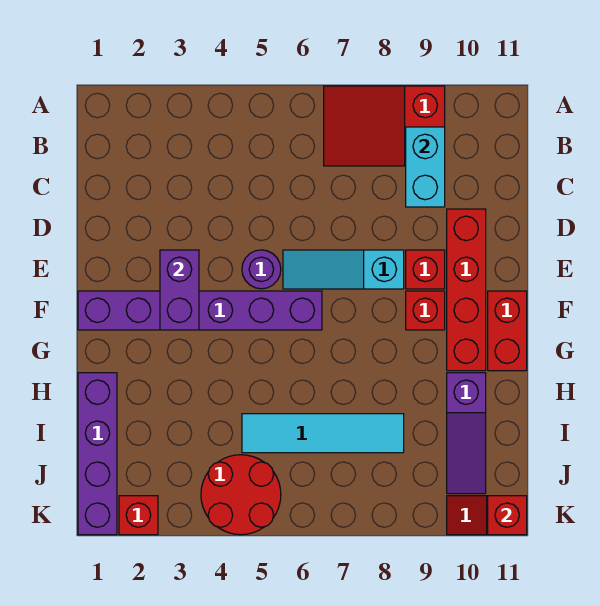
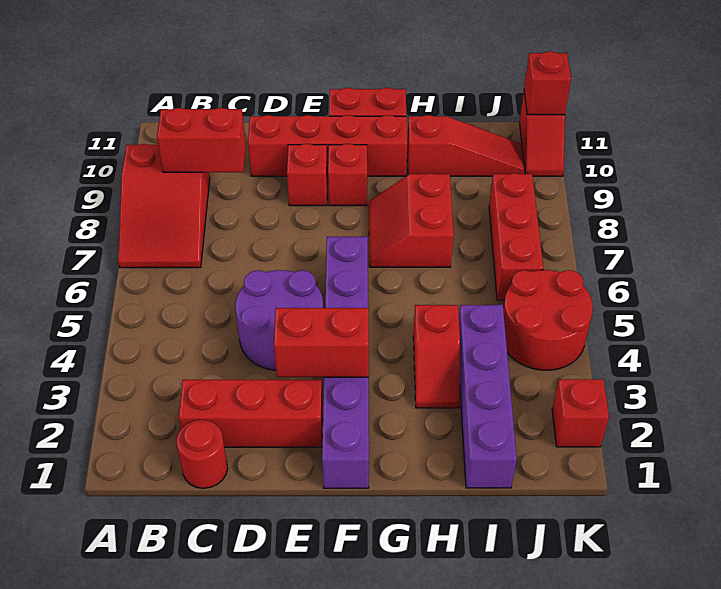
cyan 1x2 brick [406,127,445,207] -> red 1x2 brick [157,108,246,172]
none -> red 1x1 round brick [176,420,228,488]
none -> red 1x3 brick [179,380,323,447]
purple 1x2 brick [160,250,199,330] -> red 1x2 brick [274,308,369,377]
purple 1x1 round brick [242,250,281,289] -> purple 2x2 round brick [235,270,323,370]
cyan 1x3 slope [283,250,404,289] -> none
none -> red 2x2 slope [369,173,454,267]
purple 1x4 brick [78,373,117,535] -> purple 1x4 brick turned to [459,305,517,488]
none -> red 1x2 slope [413,305,460,408]
purple 1x3 slope [447,373,486,494] -> red 1x3 slope [407,115,525,176]
cyan 1x4 tile [242,414,404,453] -> none
none -> red 1x3 brick [489,173,543,300]

